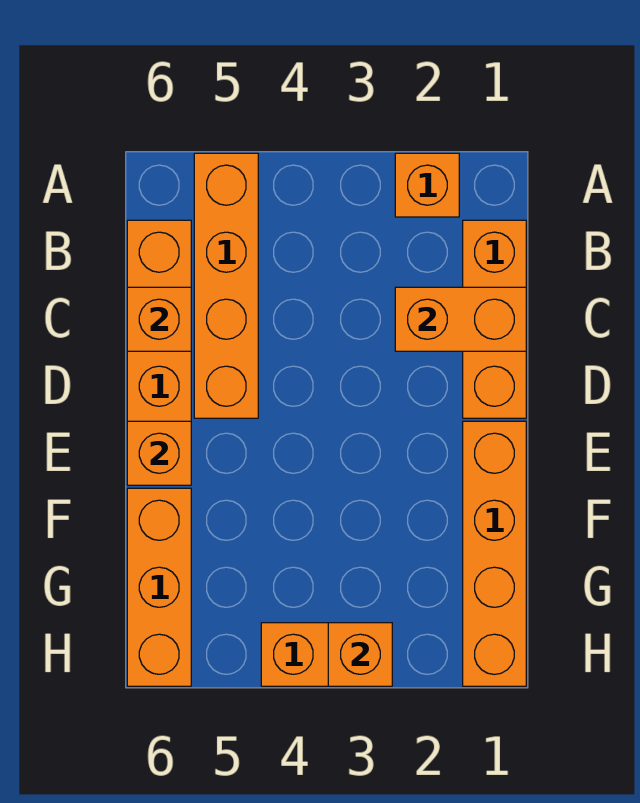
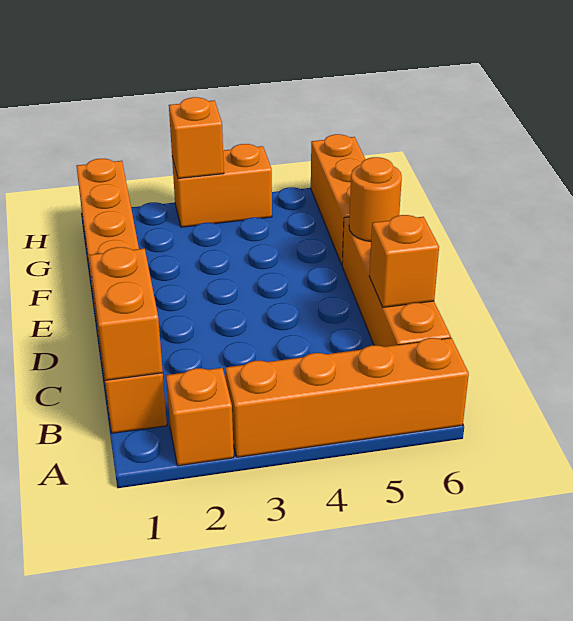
orange 1x4 brick [194,153,258,418] -> orange 1x4 brick turned to [225,338,469,457]
orange 1x2 brick [395,287,526,351] -> orange 1x2 brick turned to [90,247,163,380]
orange 1x1 brick [127,421,191,485] -> orange 1x1 round brick [349,157,402,241]

